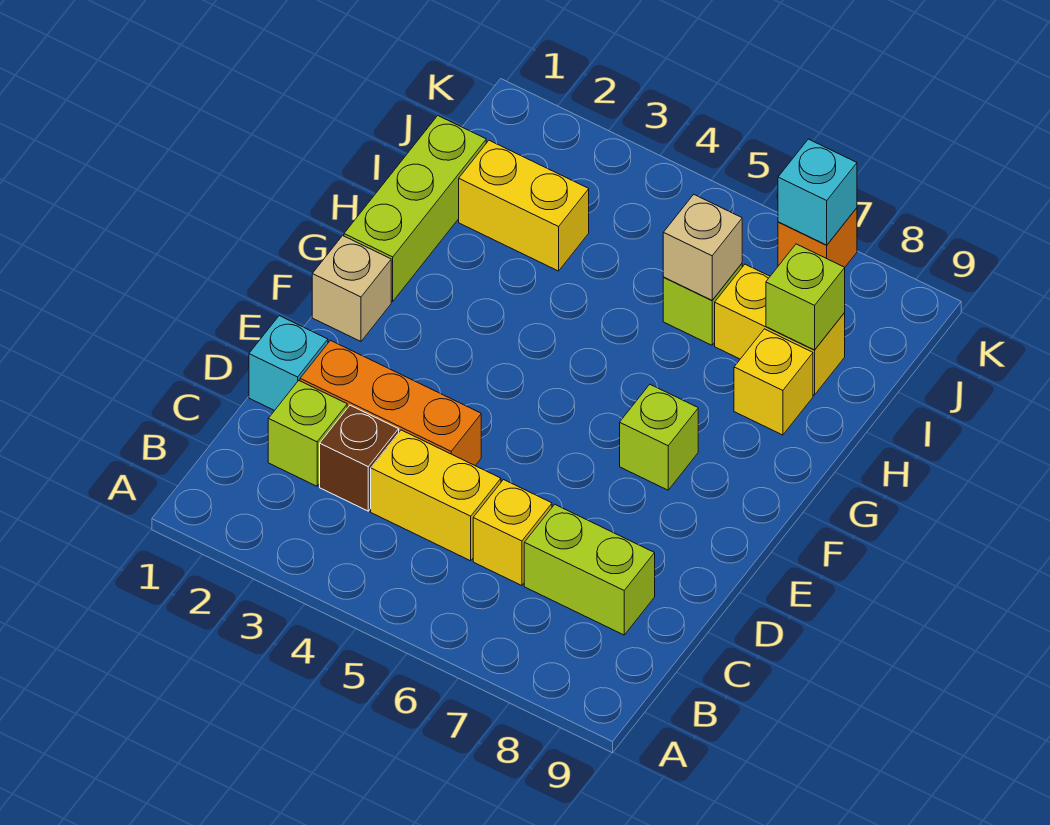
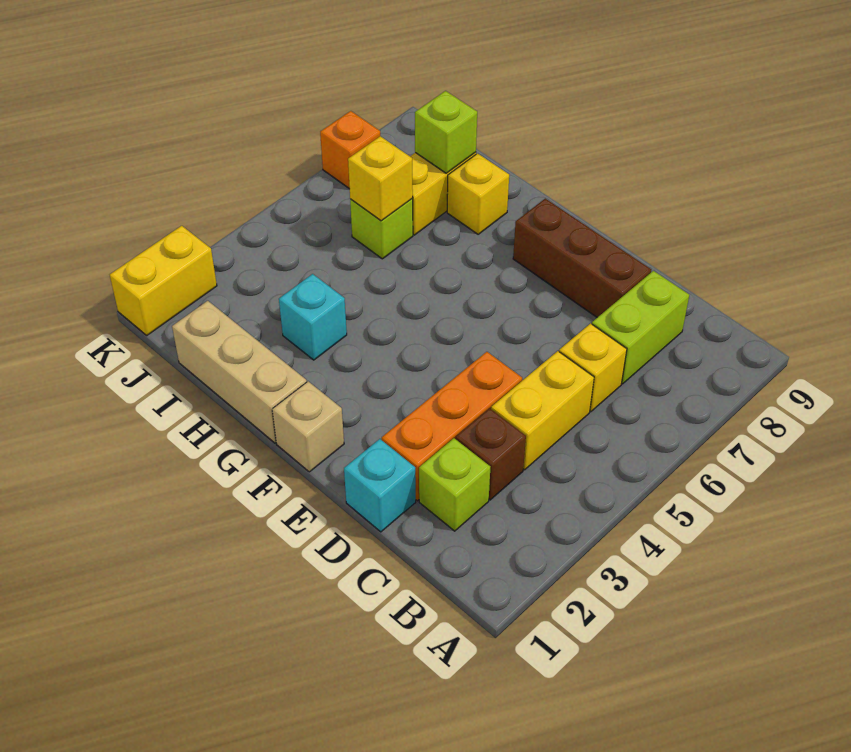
none -> brown 1x3 brick [513,199,651,318]
lime 1x1 brick [620,385,698,490] -> none
lime 1x3 brick [344,116,486,301] -> tan 1x3 brick [172,301,307,443]
yellow 1x2 brick [459,140,589,271] -> yellow 1x2 brick moved to [110,226,217,335]
tan 1x1 brick [663,195,742,300] -> yellow 1x1 brick [348,136,413,221]
cyan 1x1 brick [778,139,857,245] -> cyan 1x1 brick moved to [279,274,347,360]

